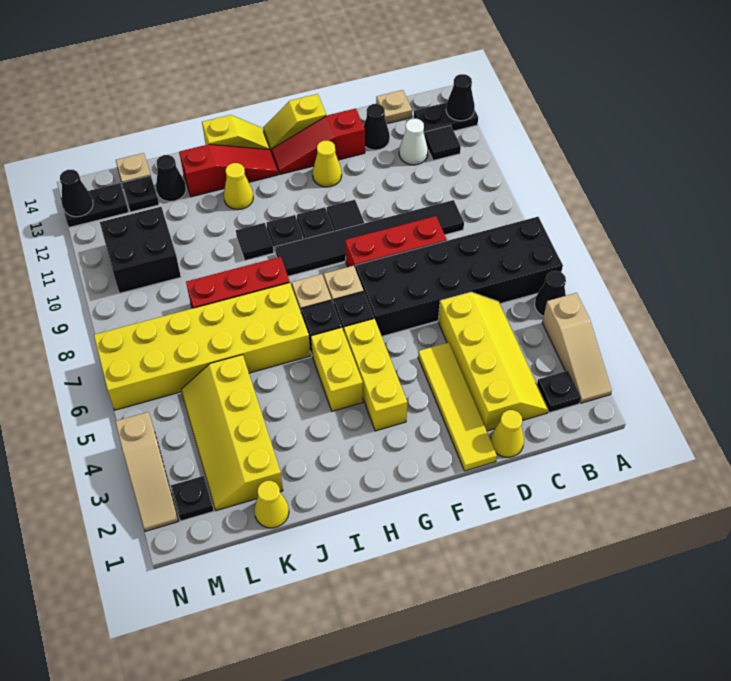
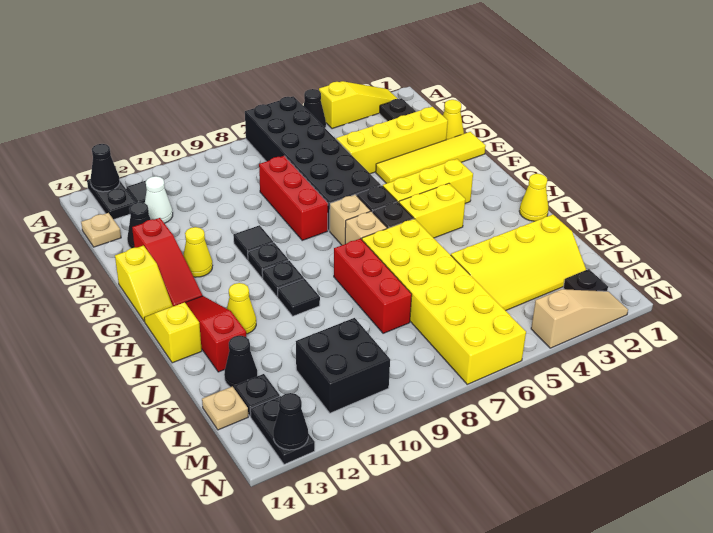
tan 1x3 slope [542,293,612,403] -> yellow 1x3 slope [319,81,398,129]
black 1x6 tile [275,200,464,276] -> none
yellow 1x1 cone [254,481,289,528] -> yellow 1x1 cone moved to [519,174,549,221]

